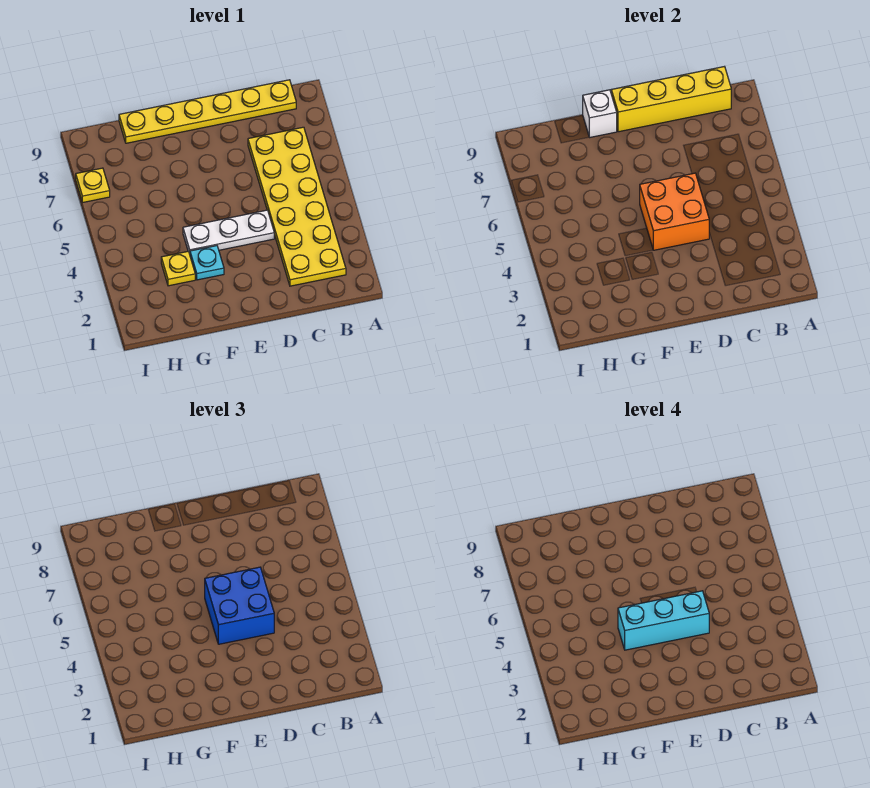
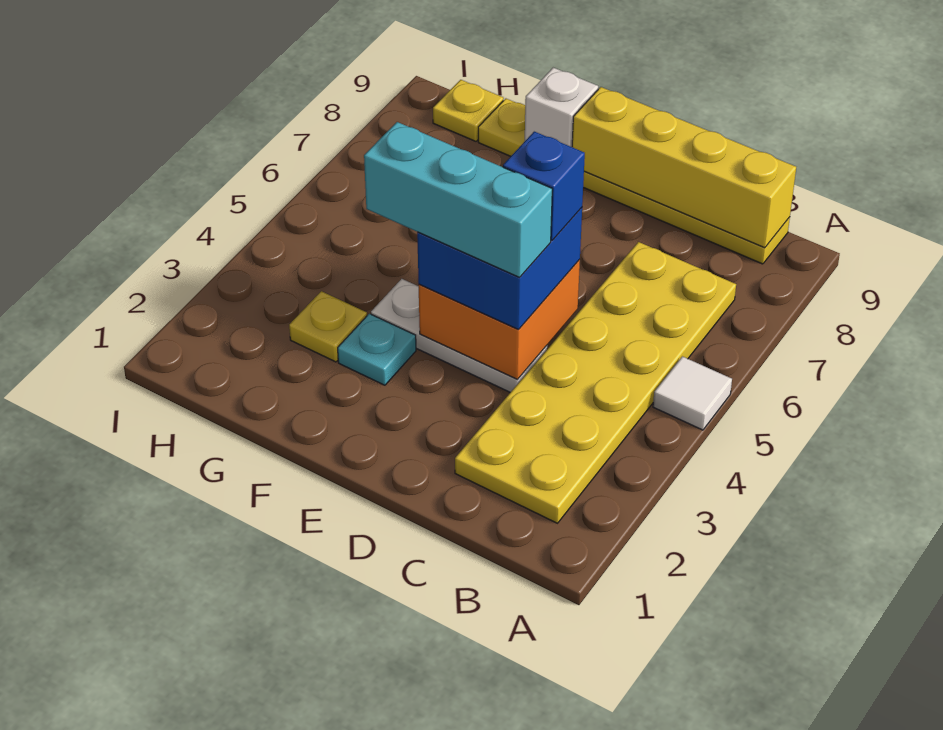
none -> white 1x1 tile [653,356,732,430]
none -> blue 1x1 brick [503,132,585,240]
yellow 1x1 plate [76,168,110,202] -> yellow 1x1 plate moved to [433,80,504,141]

